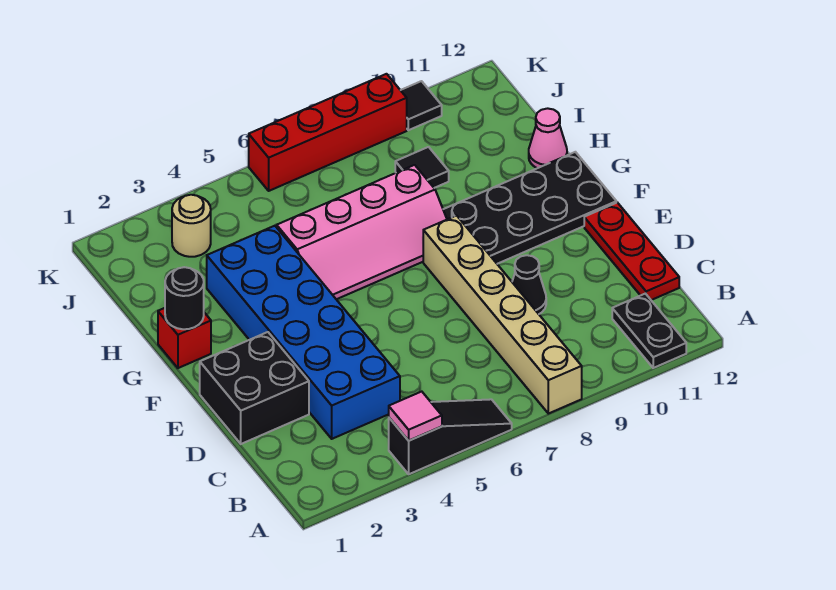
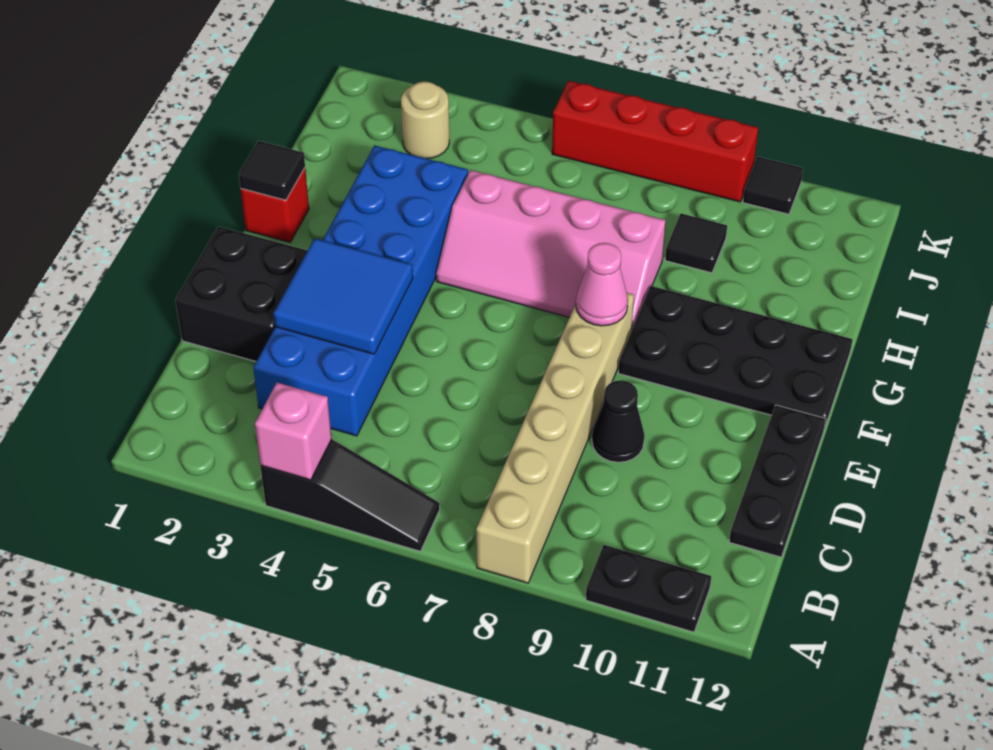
pink 1x1 tile [389,392,442,441] -> pink 1x1 brick [255,383,332,480]
black 1x2 plate [612,294,686,368] -> black 1x2 plate turned to [586,545,711,632]
red 1x3 plate [584,203,679,300] -> black 1x3 plate [729,405,826,557]
none -> blue 2x2 tile [273,238,413,354]
black 1x1 round brick [165,267,204,329] -> black 1x1 tile [239,141,305,200]
pink 1x1 cone [529,108,567,168] -> pink 1x1 cone moved to [576,243,628,326]

